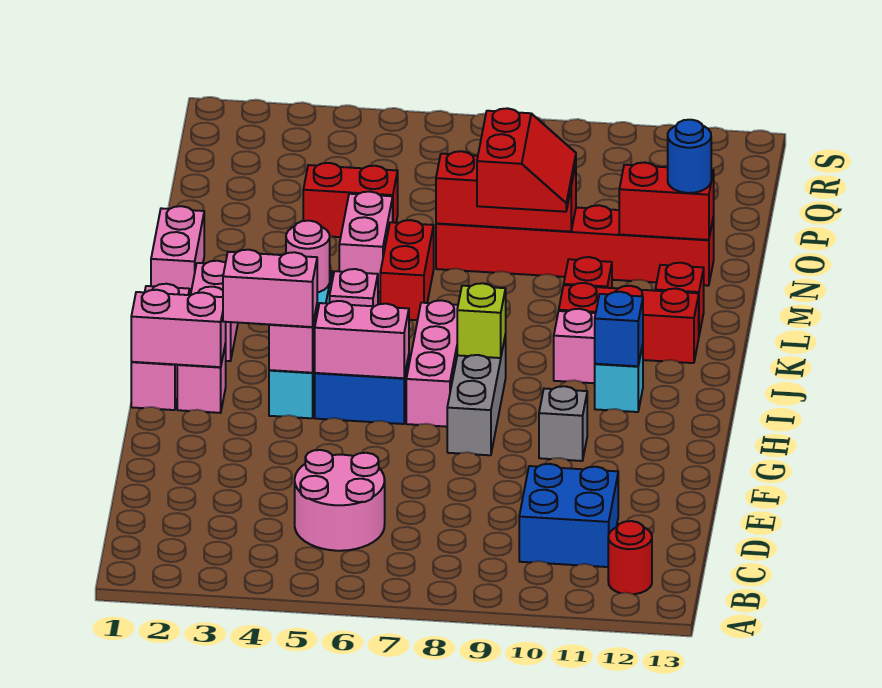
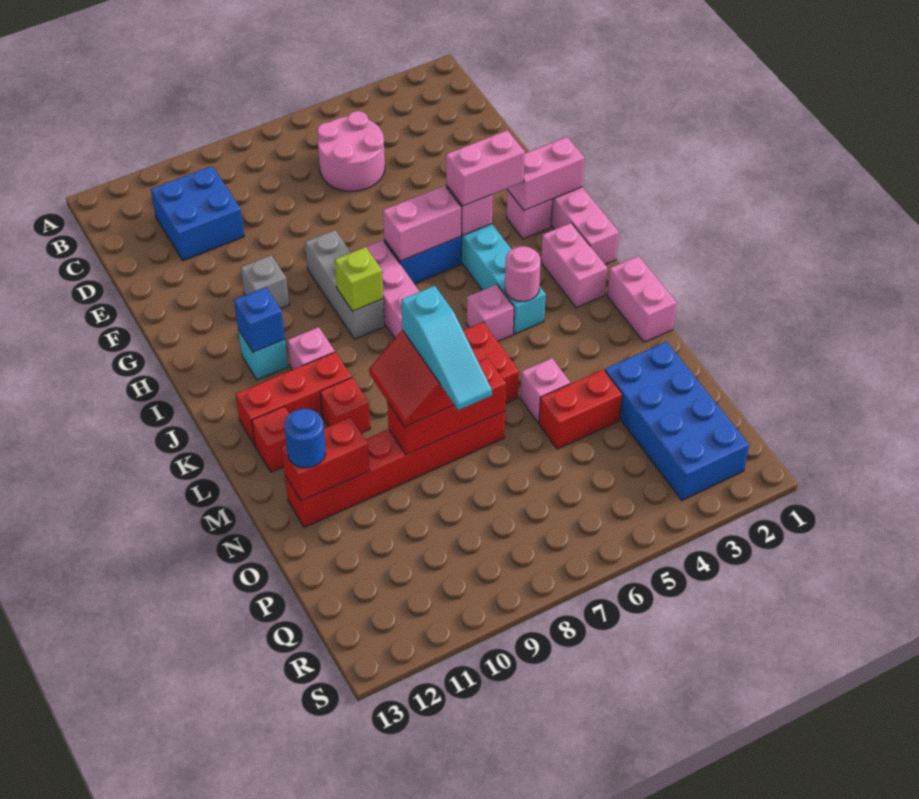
red 1x1 round brick [608,521,652,594] -> none
pink 1x2 brick [339,192,393,292] -> pink 1x1 brick [520,358,570,423]
none -> cyan 1x3 slope [401,286,492,410]
none -> blue 2x4 brick [605,342,749,500]

